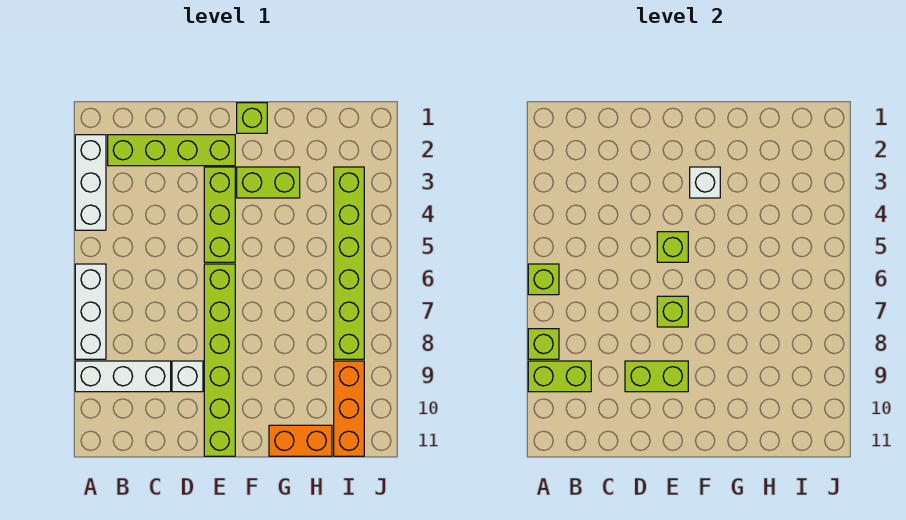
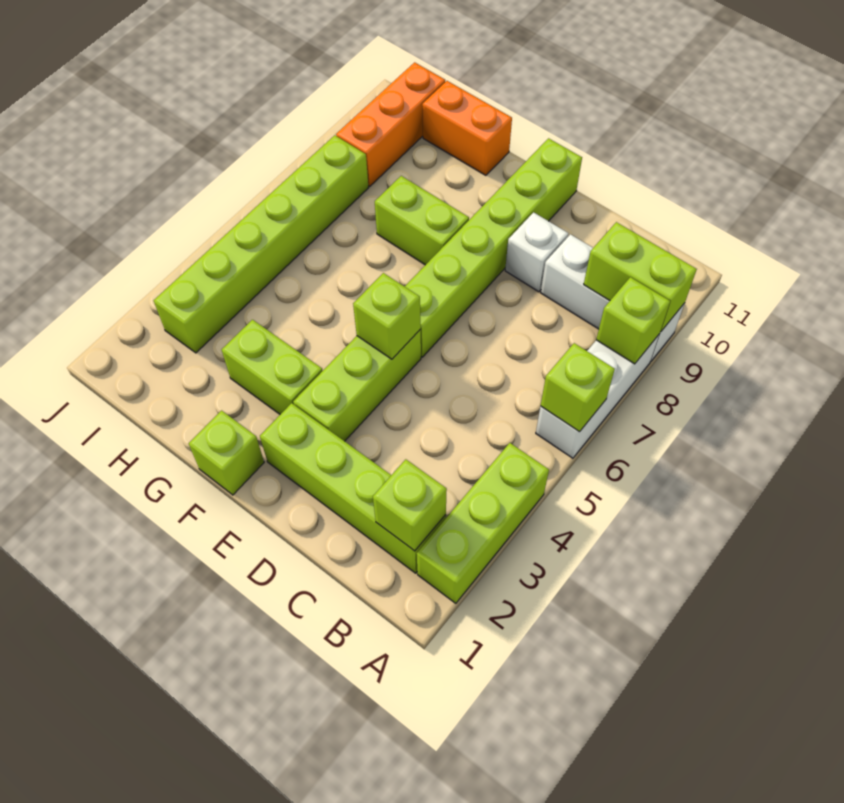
white 1x3 brick [75,135,106,230] -> lime 1x3 brick [417,443,549,603]
lime 1x2 brick [625,361,688,392] -> lime 1x2 brick moved to [375,176,469,265]
lime 1x1 brick [657,296,688,327] -> lime 1x1 brick moved to [373,459,447,551]
white 1x1 brick [690,167,720,198] -> none

